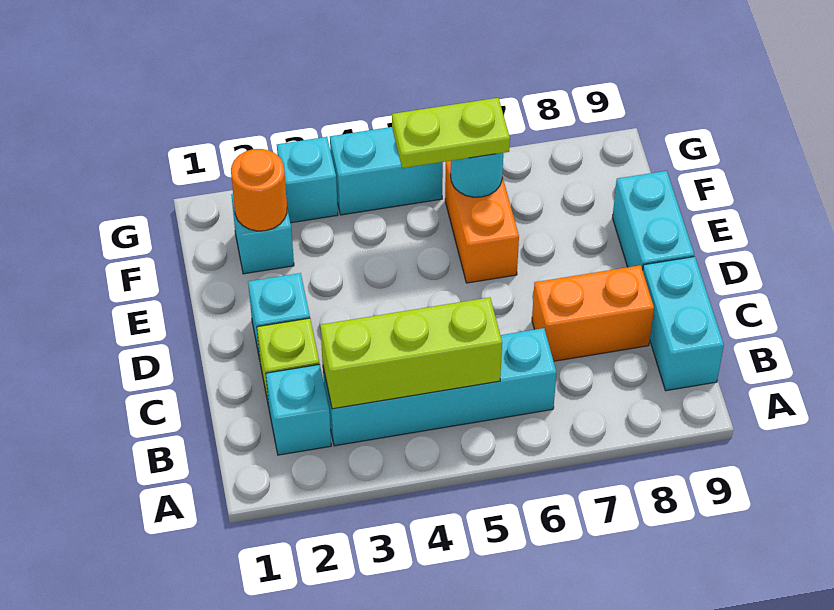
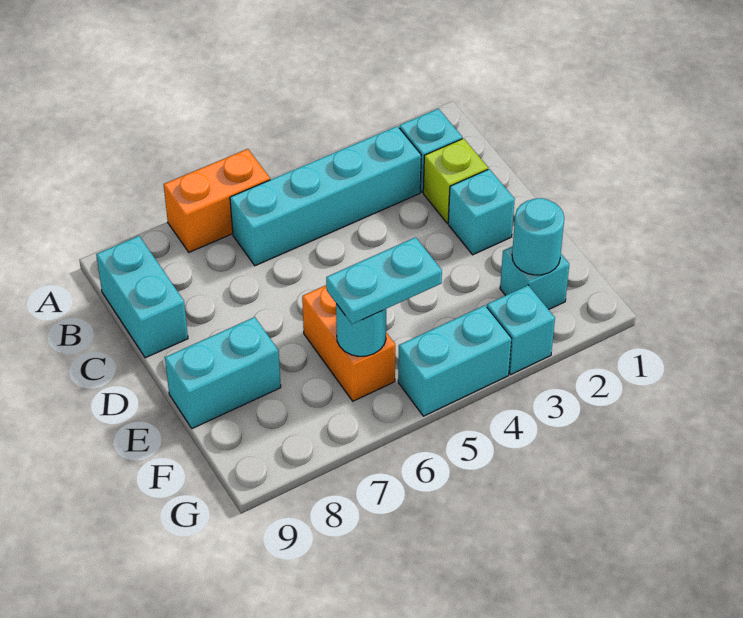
lime 1x3 brick [320,297,502,409] -> none
orange 1x2 brick [532,265,654,361] -> orange 1x2 brick moved to [164,149,270,252]
cyan 1x2 brick [612,171,694,270] -> cyan 1x2 brick turned to [165,317,281,428]
orange 1x1 round brick [231,149,287,231] -> cyan 1x1 round brick [512,198,564,275]
lime 1x2 plate [392,98,510,168] -> cyan 1x2 plate [326,237,442,324]

